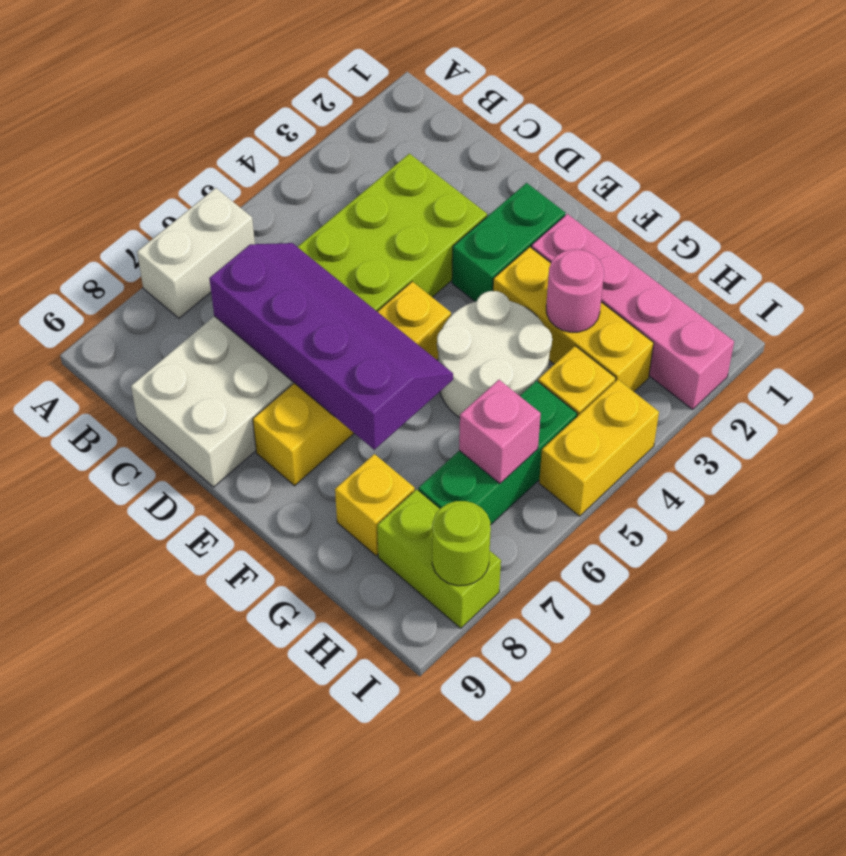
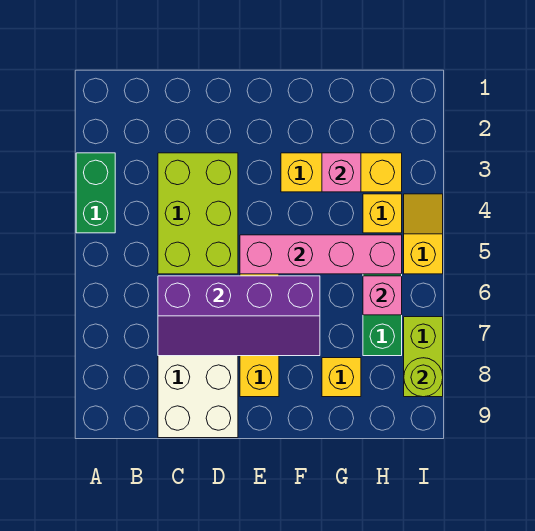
white 1x2 brick [137,188,255,318] -> none
purple 2x4 slope [209,243,453,450] -> purple 2x4 slope turned to [158,276,320,356]
green 1x2 brick [452,183,565,301] -> green 1x2 brick moved to [76,153,115,233]
pink 1x4 brick [531,214,734,410] -> pink 1x4 brick moved to [240,235,402,274]
white 2x2 round brick [437,291,552,418] -> none
pink 1x1 round brick [546,249,604,332] -> pink 1x1 brick [322,153,361,192]
lime 1x2 brick [377,489,501,628] -> lime 1x2 brick turned to [404,317,443,397]
yellow 1x2 brick [539,380,659,516] -> yellow 1x2 slope [404,194,443,274]

